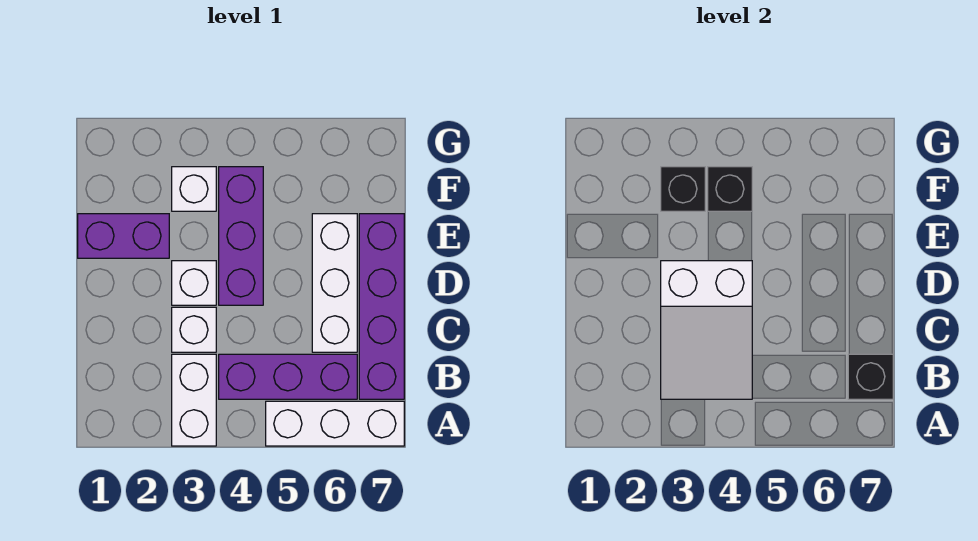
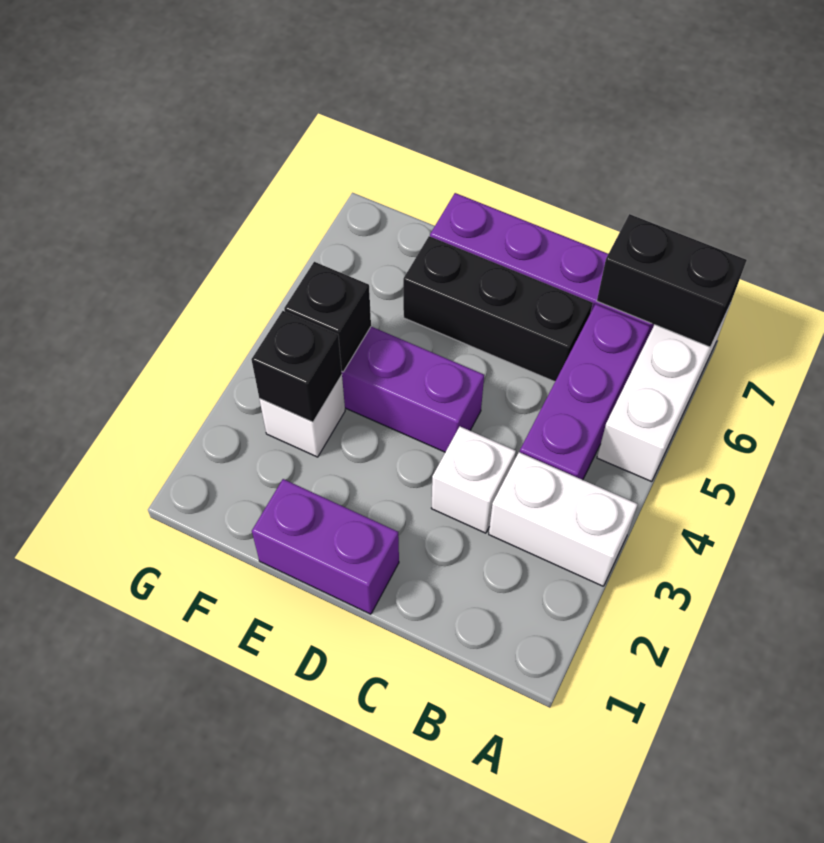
white 2x3 slope [661,261,752,399] -> none
black 1x1 brick [848,354,893,399] -> black 1x2 brick [597,214,747,347]
white 1x3 brick [312,214,357,352] -> black 1x3 brick [403,236,593,382]
white 1x1 brick [172,261,216,305] -> none
purple 1x2 brick [78,214,169,258] -> purple 1x2 brick turned to [252,479,399,614]

